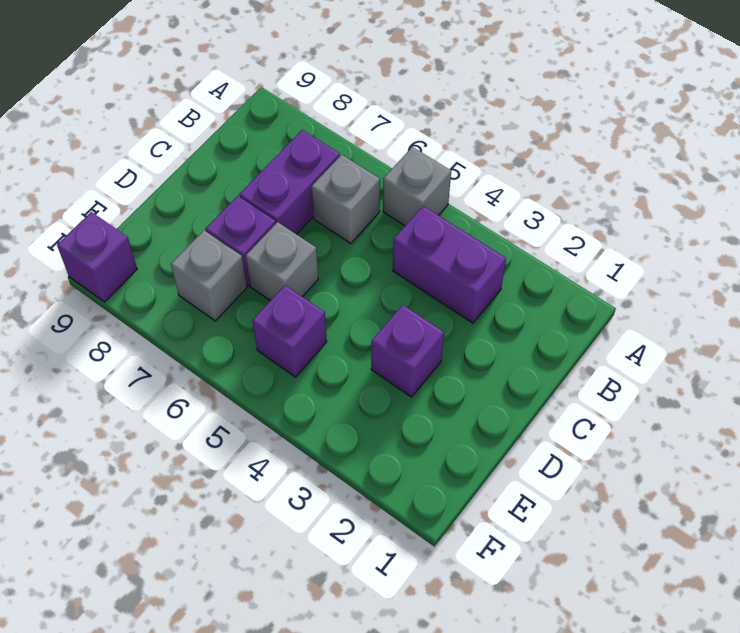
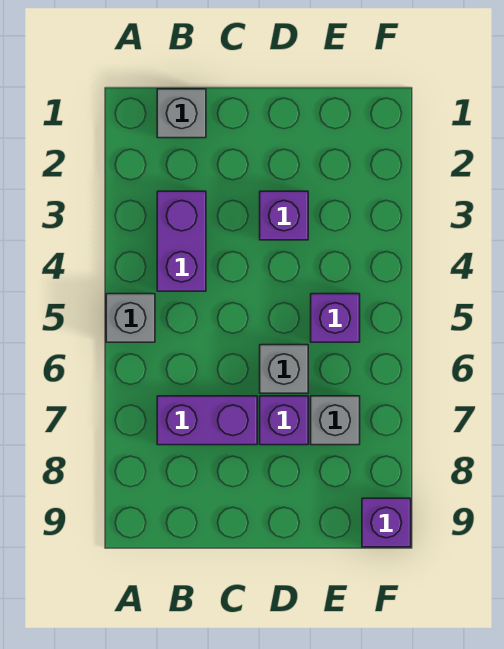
grey 1x1 brick [312,155,380,243] -> grey 1x1 brick moved to [157,89,206,138]

